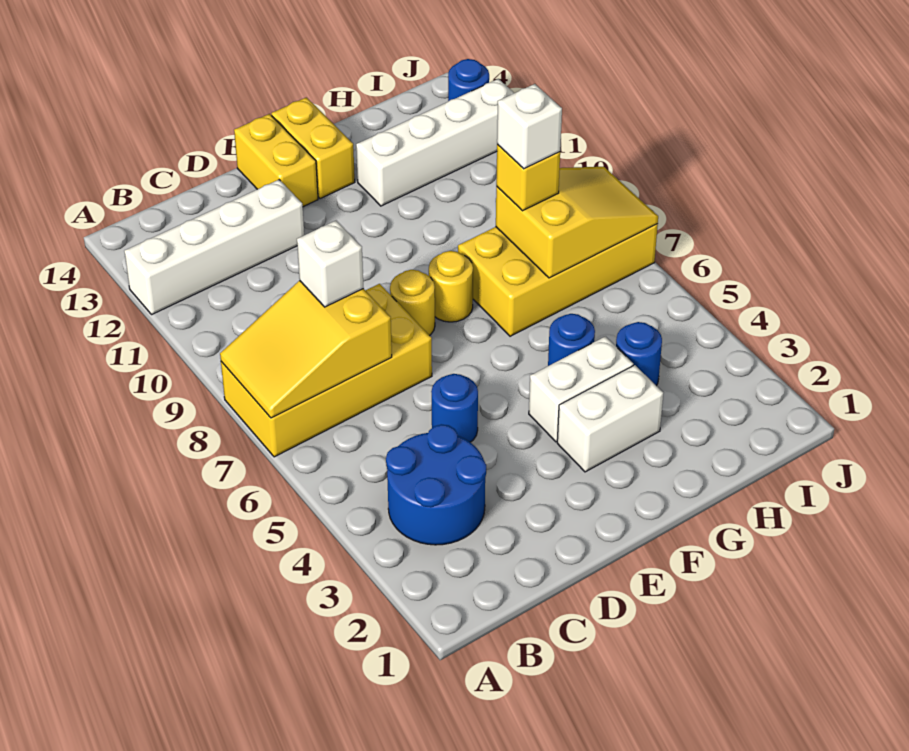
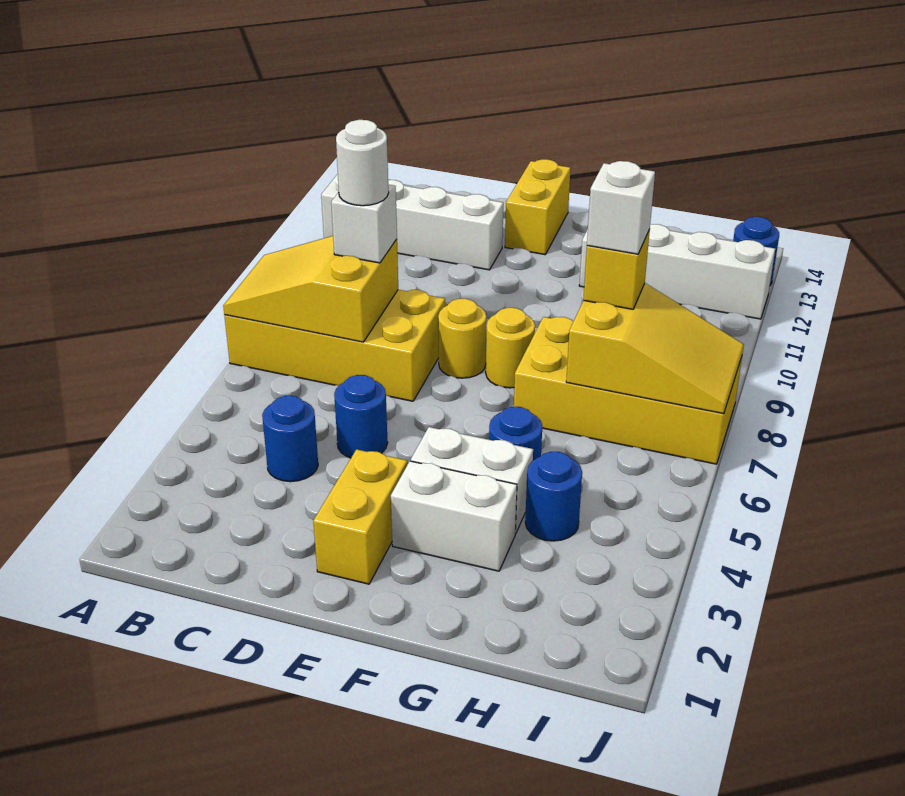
blue 2x2 round brick [386,424,486,545] -> blue 1x1 round brick [262,396,318,482]
none -> white 1x1 round brick [336,120,389,206]
yellow 1x2 brick [271,97,355,199] -> yellow 1x2 brick moved to [313,449,407,584]

